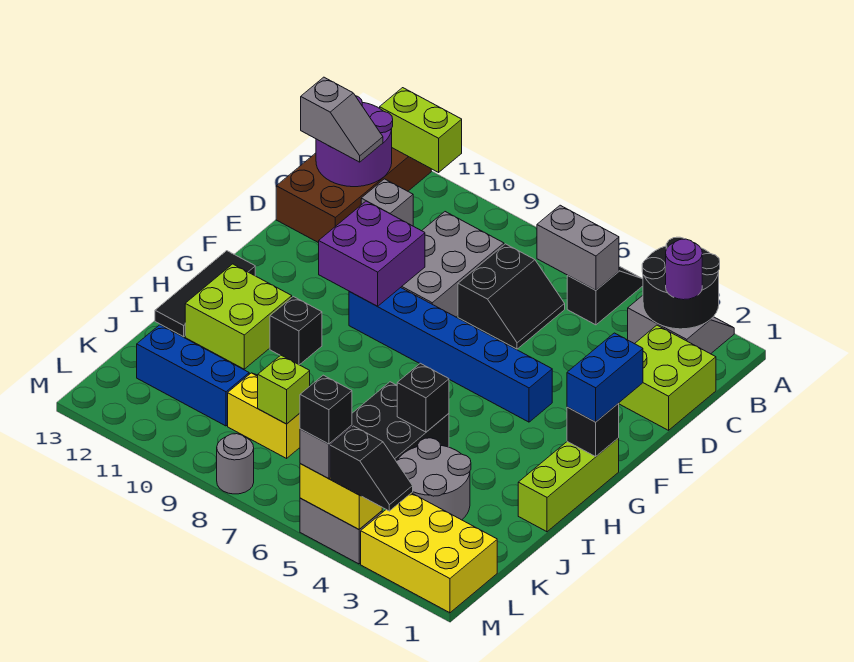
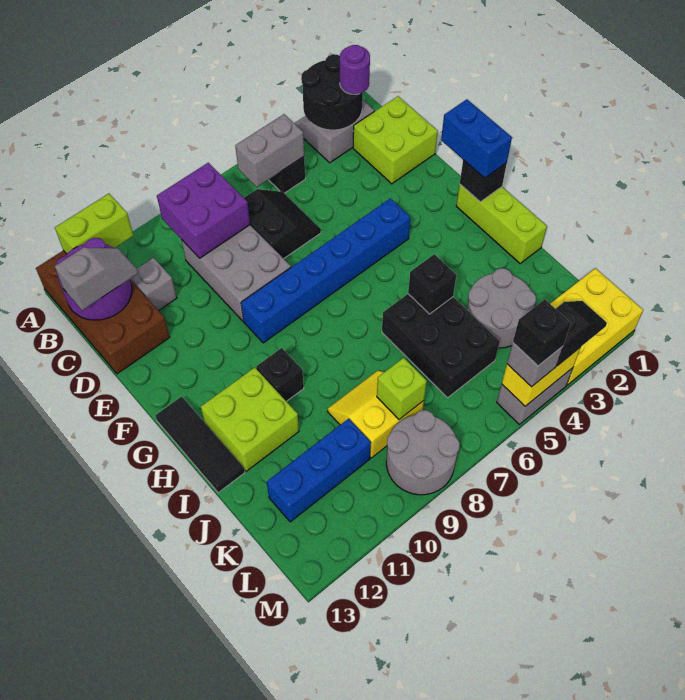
purple 2x2 brick [319,201,425,306] -> purple 2x2 brick moved to [157,163,250,258]
grey 1x1 round brick [217,434,254,494] -> grey 2x2 round brick [386,410,460,495]

